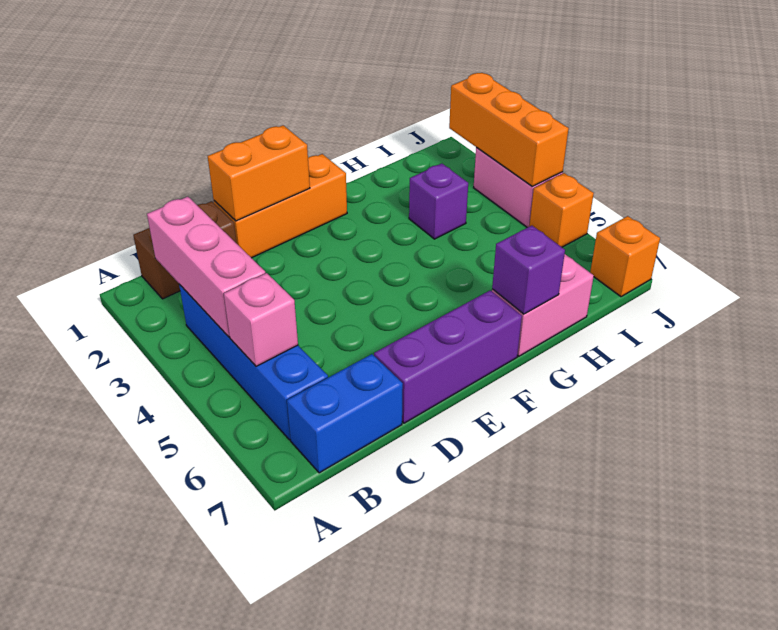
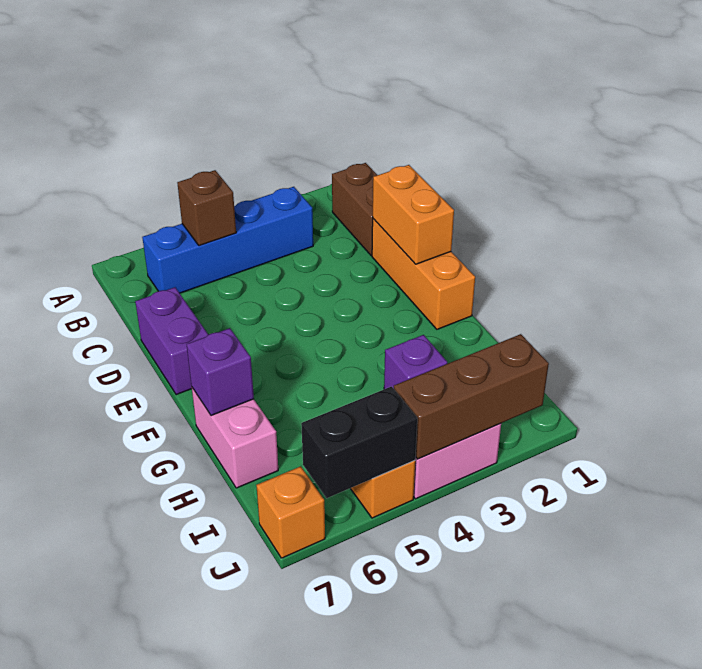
pink 1x3 brick [147,197,265,337] -> none
pink 1x1 brick [224,273,298,366] -> brown 1x1 brick [177,170,236,246]
blue 1x2 brick [287,354,403,473] -> none
purple 1x3 brick [374,290,522,423] -> purple 1x2 brick [135,287,208,395]
orange 1x3 brick [449,73,569,187] -> brown 1x3 brick [394,334,549,459]
none -> black 1x2 brick [301,387,417,498]

